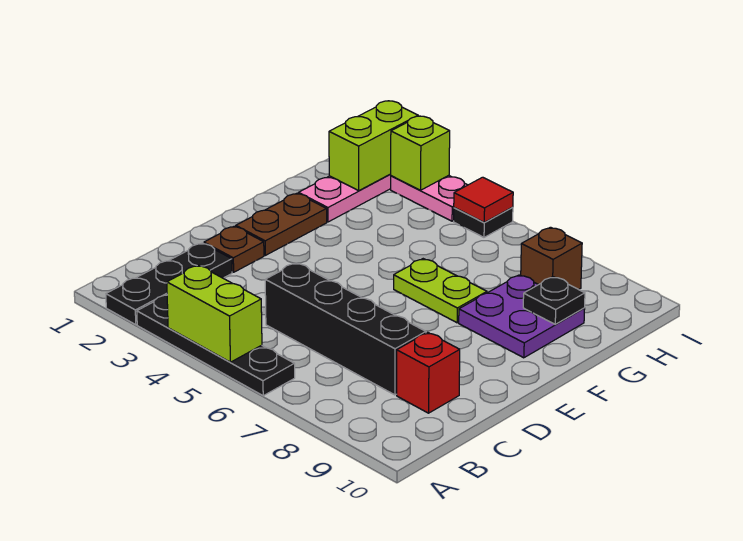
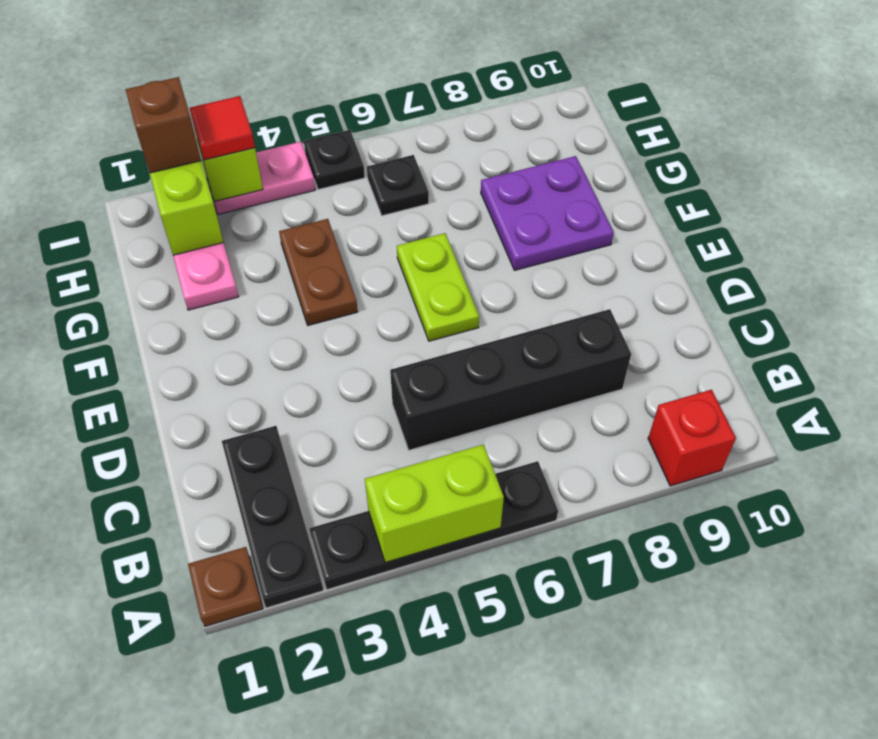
red 1x1 brick [397,332,460,413] -> red 1x1 brick moved to [648,390,736,486]
brown 1x1 plate [204,226,264,272] -> brown 1x1 plate moved to [188,547,263,626]
brown 1x2 plate [236,193,327,255] -> brown 1x2 plate moved to [279,219,358,325]
lime 1x2 plate [394,259,487,323] -> lime 1x2 plate turned to [397,233,479,341]
black 1x1 plate [523,277,585,324] -> black 1x1 plate moved to [367,155,429,216]
brown 1x1 brick [521,227,582,290] -> brown 1x1 brick moved to [126,77,201,173]
red 1x1 tile [454,177,513,223] -> red 1x1 tile moved to [190,96,255,160]

